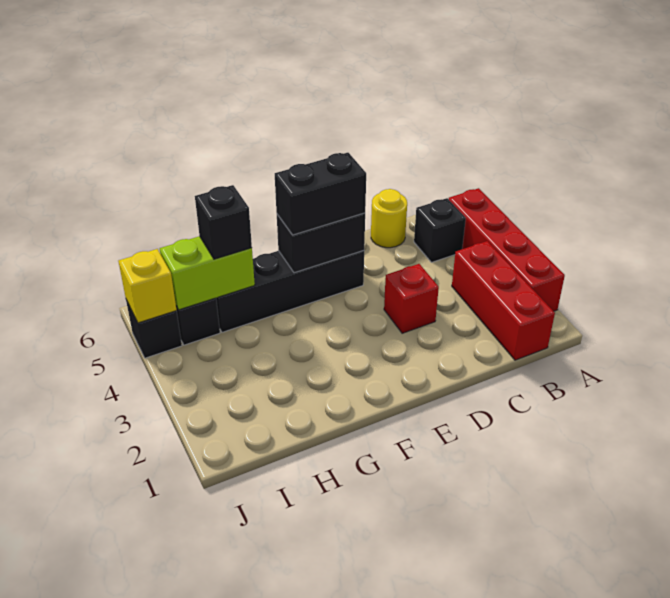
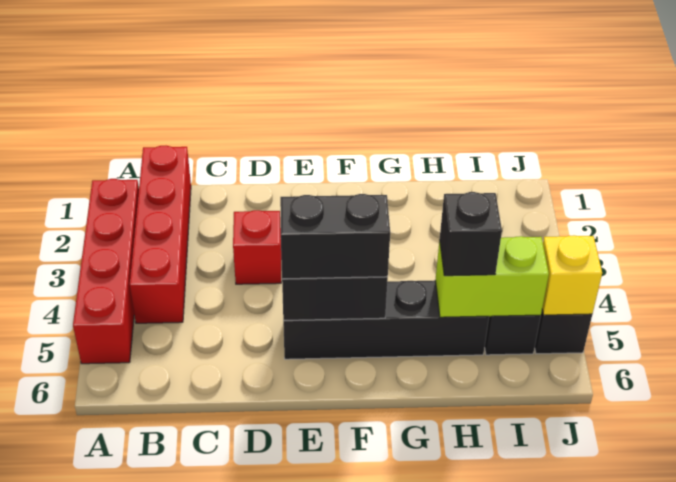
red 1x3 brick [452,241,555,360] -> red 1x4 brick [130,146,191,323]
black 1x1 brick [414,198,466,262] -> none
yellow 1x1 round brick [371,189,407,248] -> none

